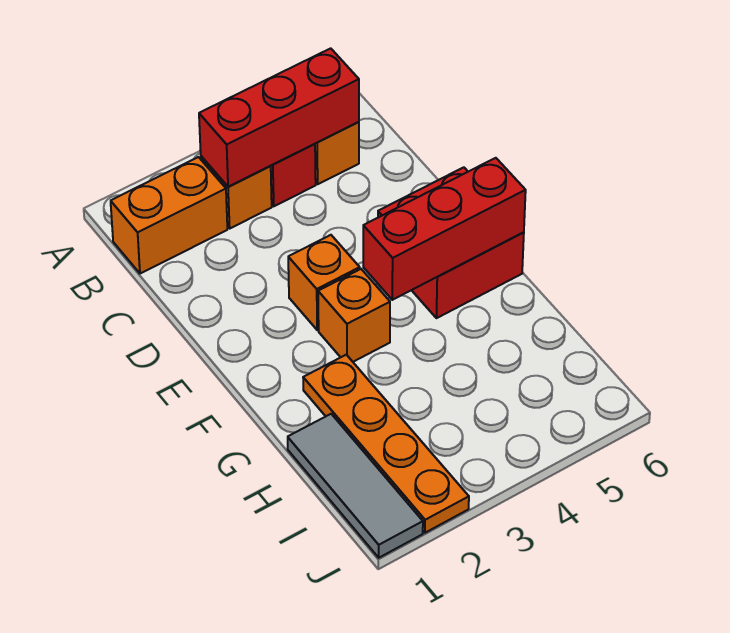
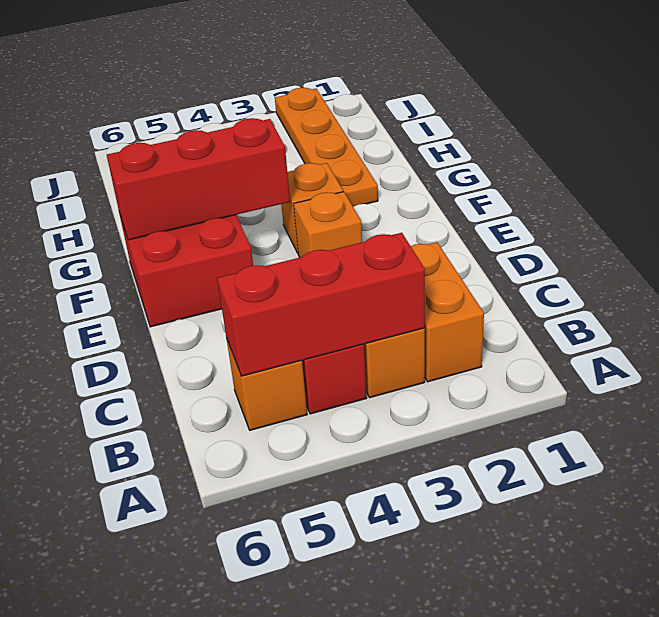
orange 1x2 brick [111,157,227,274] -> orange 1x2 brick turned to [411,242,484,382]
grey 1x3 tile [288,414,423,558] -> none

